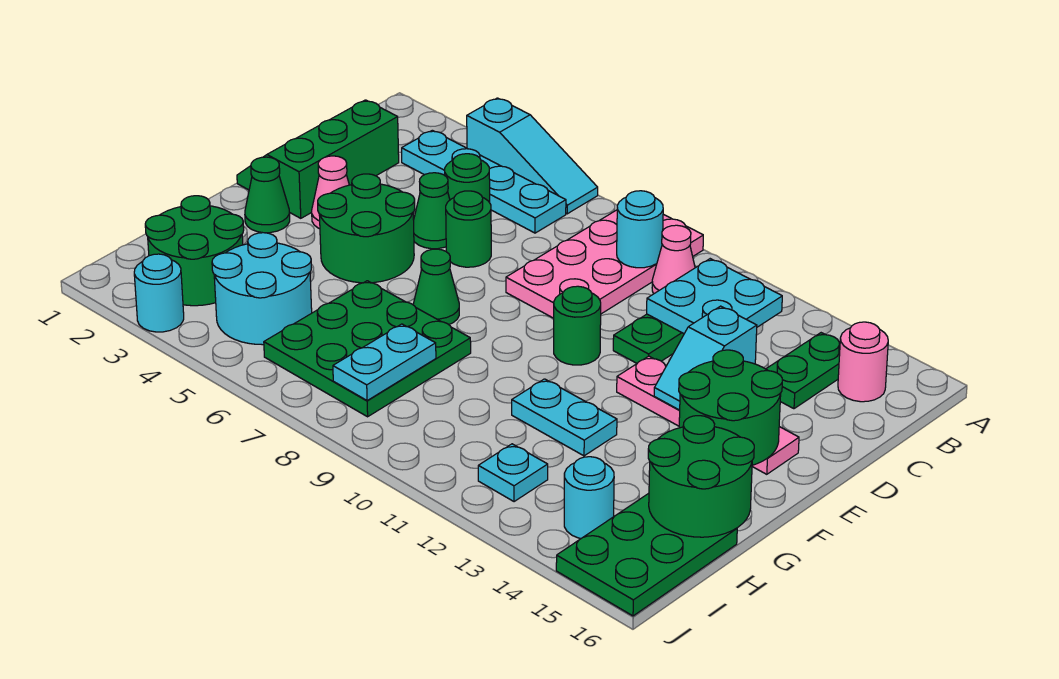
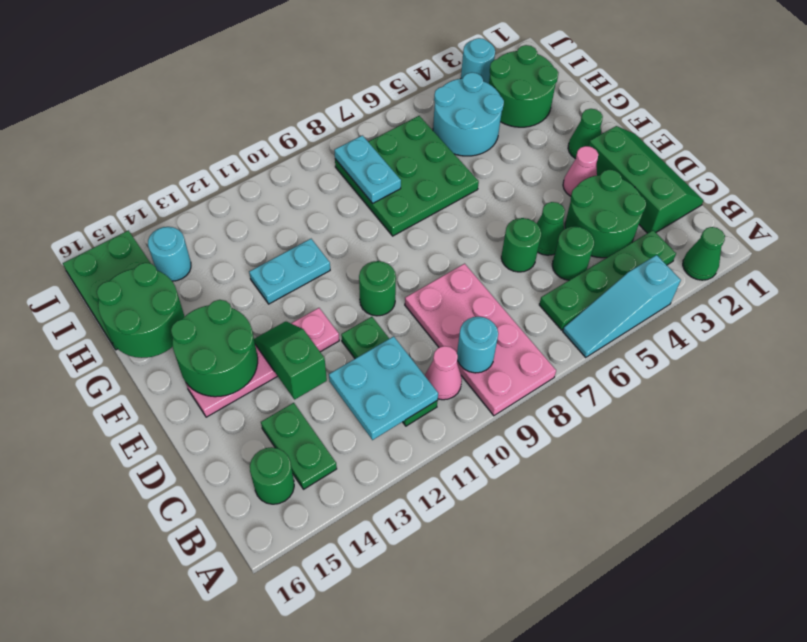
cyan 1x4 plate [402,130,566,233] -> green 1x4 plate [539,230,676,330]
pink 1x1 round brick [838,322,888,402] -> green 1x1 round brick [250,447,294,504]
cyan 1x2 slope [654,306,757,410] -> green 1x2 slope [254,321,327,400]
green 2x2 round brick [318,174,415,283] -> green 2x2 round brick moved to [565,170,646,258]
green 1x1 cone [413,249,459,325] -> green 1x1 cone moved to [683,227,725,280]
cyan 1x1 plate [478,444,548,502] -> none

